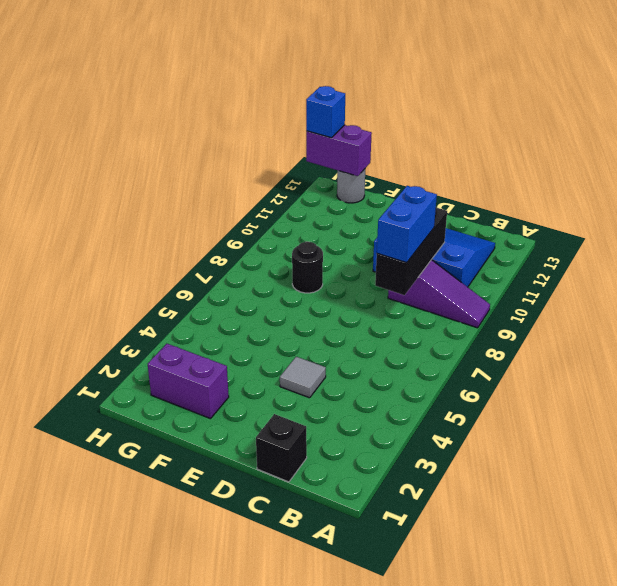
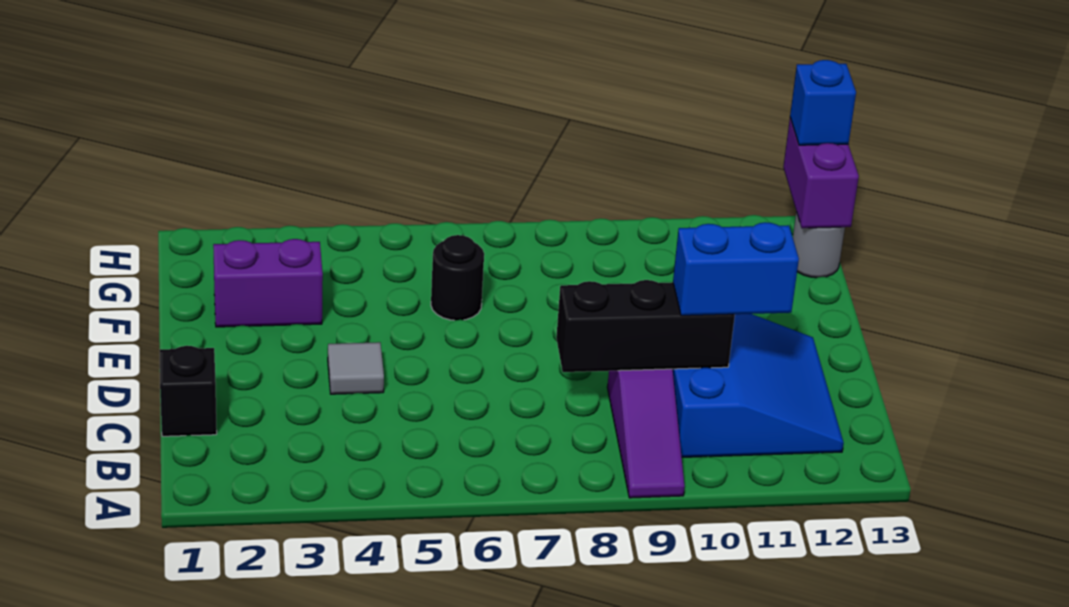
blue 1x2 brick [377,186,437,263] -> blue 1x2 brick moved to [673,222,799,316]
purple 1x2 brick [148,344,229,419] -> purple 1x2 brick turned to [213,239,323,327]
black 1x1 round brick [292,242,323,293] -> black 1x1 round brick moved to [431,235,484,320]

